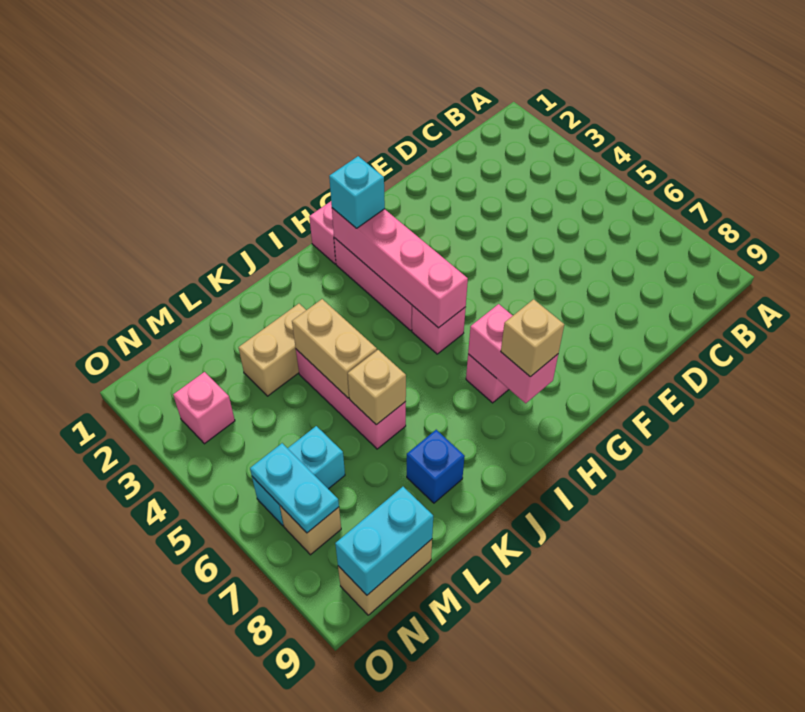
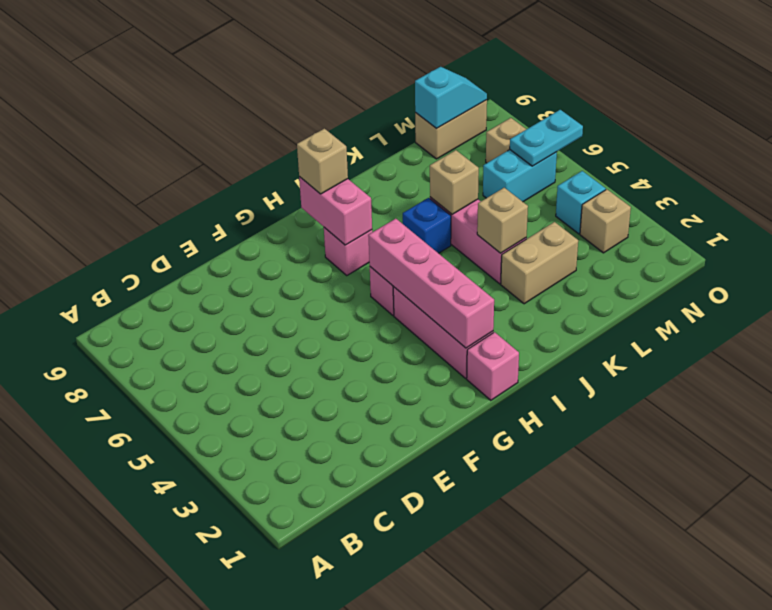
cyan 1x1 brick [329,156,385,228] -> cyan 1x1 brick moved to [556,171,606,234]
tan 1x2 brick [292,299,377,398] -> tan 1x1 brick [477,188,528,253]
blue 1x1 brick [407,430,465,503] -> blue 1x1 brick moved to [403,198,451,253]
cyan 1x2 brick [335,487,433,595] -> cyan 1x2 slope [415,67,487,129]
pink 1x1 brick [173,372,235,444] -> tan 1x1 brick [580,189,631,253]
cyan 1x2 plate [250,443,339,533] -> cyan 1x2 plate turned to [510,110,583,166]

